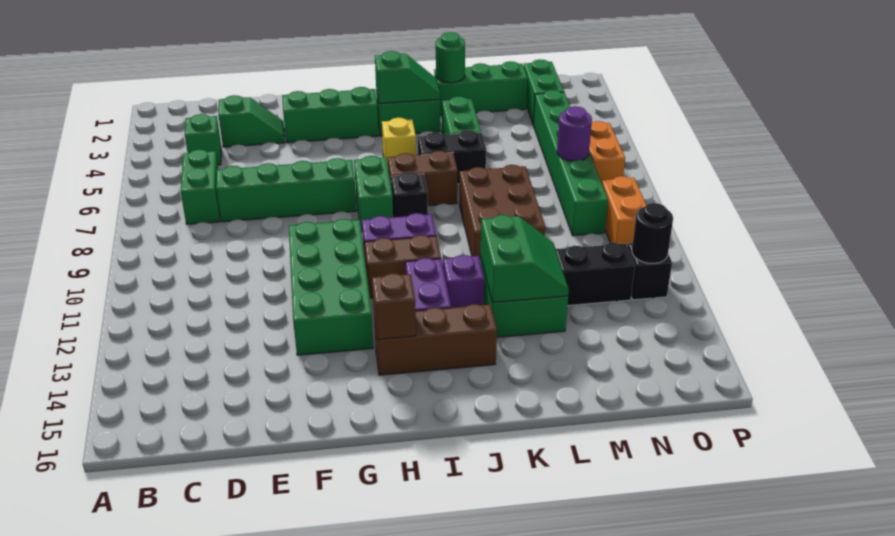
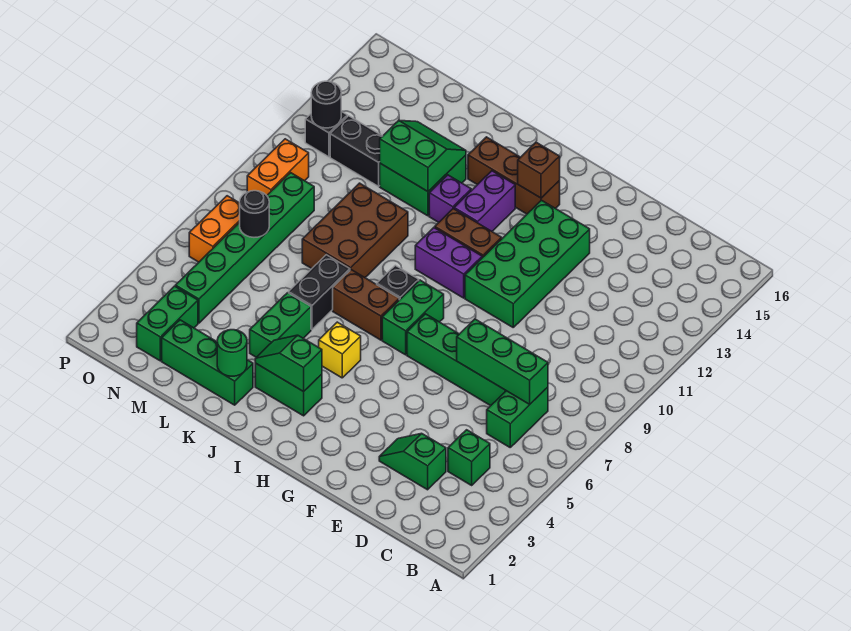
green 1x3 brick [282,87,379,143] -> green 1x3 brick moved to [457,319,548,404]
black 1x2 brick [418,130,486,184] -> black 1x2 brick turned to [289,255,350,329]
green 2x2 slope [481,215,569,303] -> green 2x2 slope turned to [380,120,466,192]
purple 1x1 round brick [557,106,592,161] -> black 1x1 round brick [240,191,269,237]

